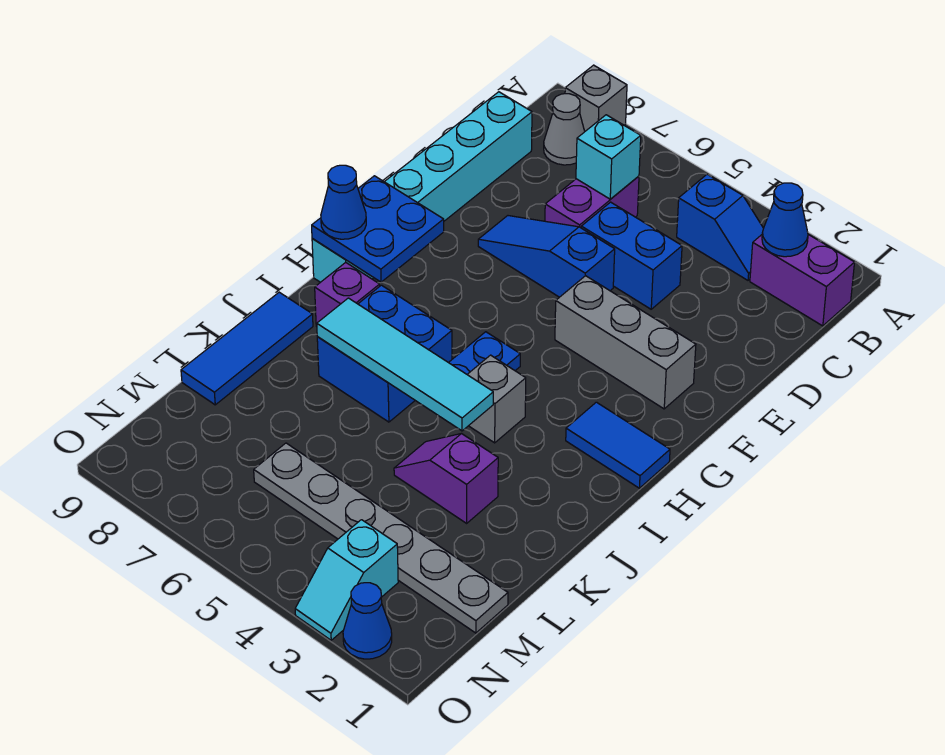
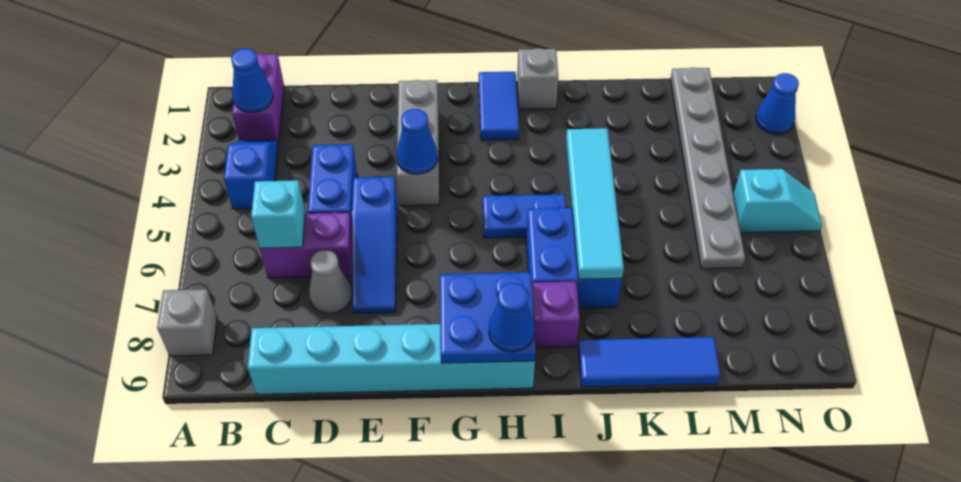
grey 1x1 cone [544,94,585,165] -> grey 1x1 cone moved to [309,250,352,314]
none -> blue 1x1 cone [396,109,438,174]
grey 1x1 brick [467,355,526,443] -> grey 1x1 brick moved to [517,48,558,109]
purple 1x2 slope [394,434,498,523] -> none
cyan 1x2 slope [295,520,398,640] -> cyan 1x2 slope moved to [733,169,822,233]

